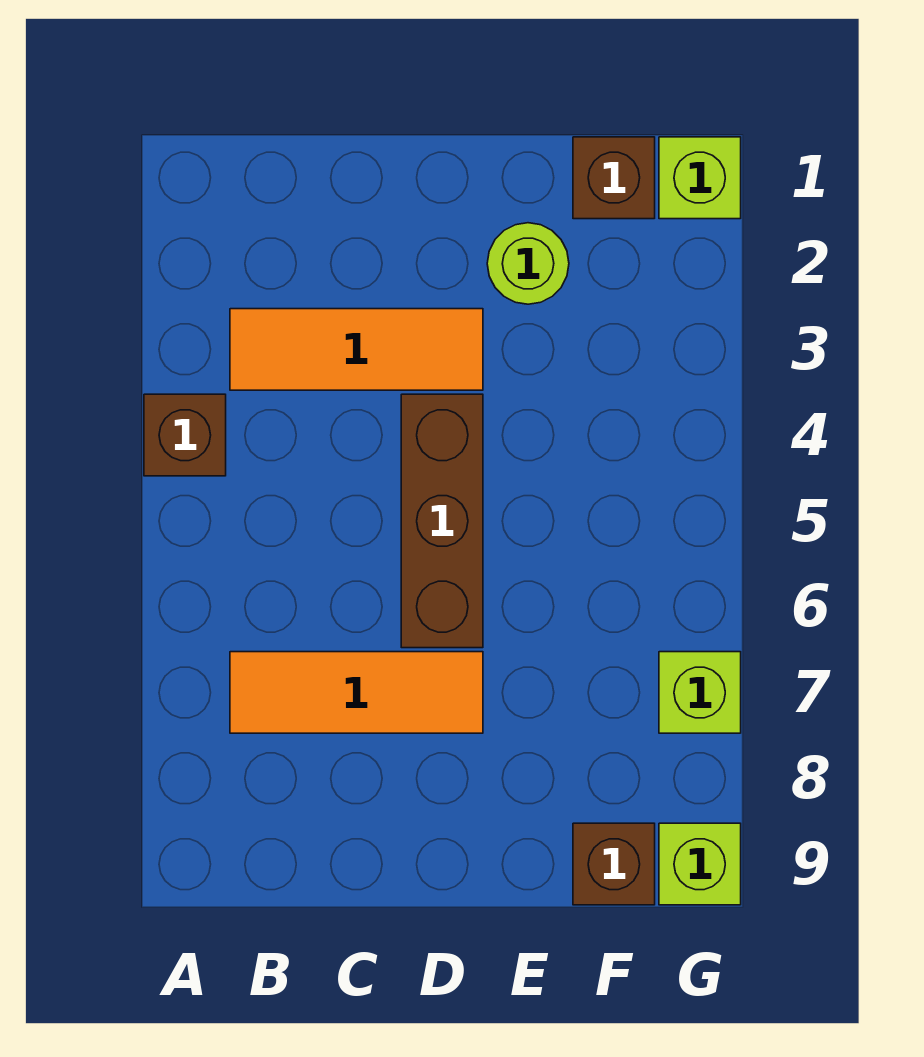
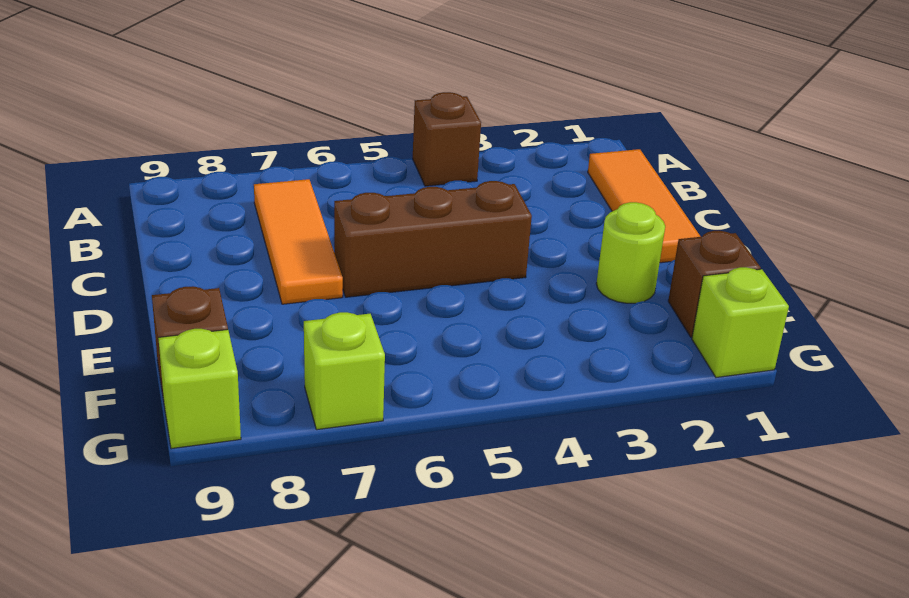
orange 1x3 tile [230,309,483,390] -> orange 1x3 tile moved to [588,149,701,263]

